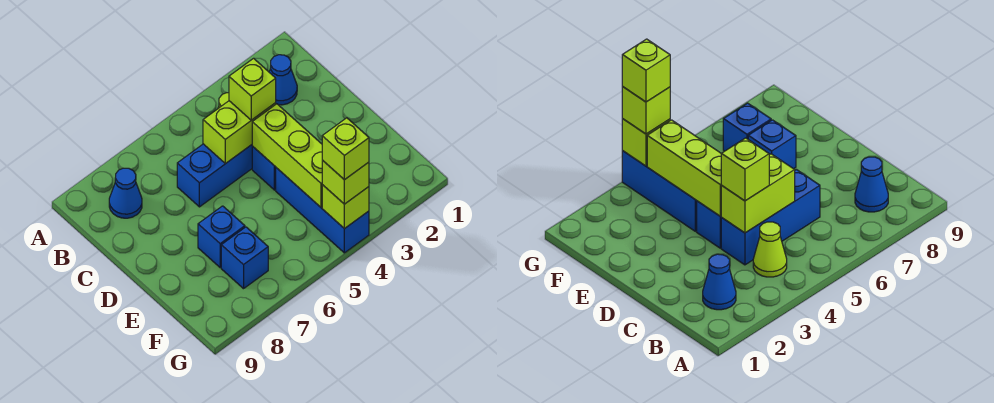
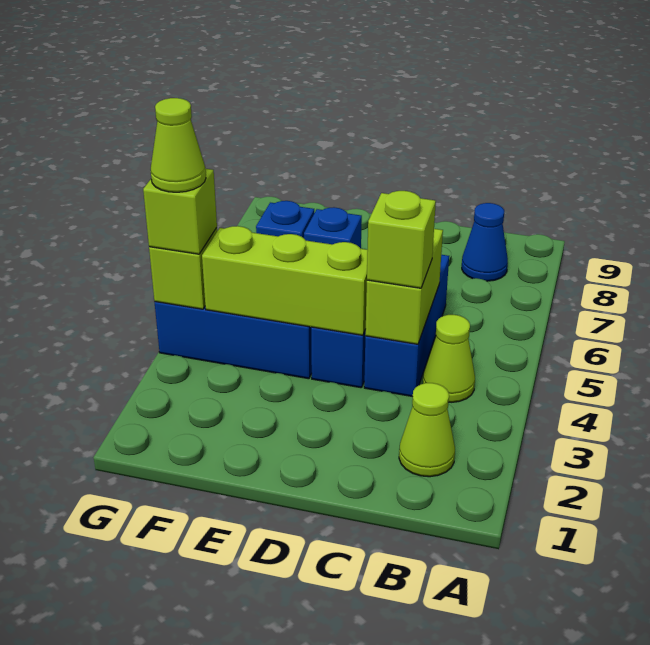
blue 1x1 cone [269,55,297,105] -> lime 1x1 cone [399,383,455,477]
lime 1x1 brick [322,118,369,180] -> lime 1x1 cone [151,98,206,192]

